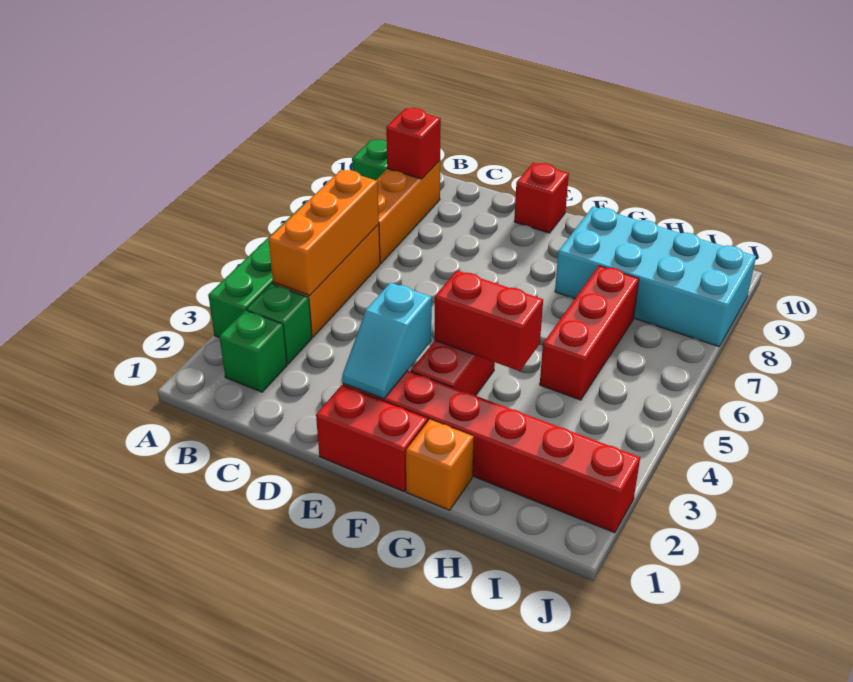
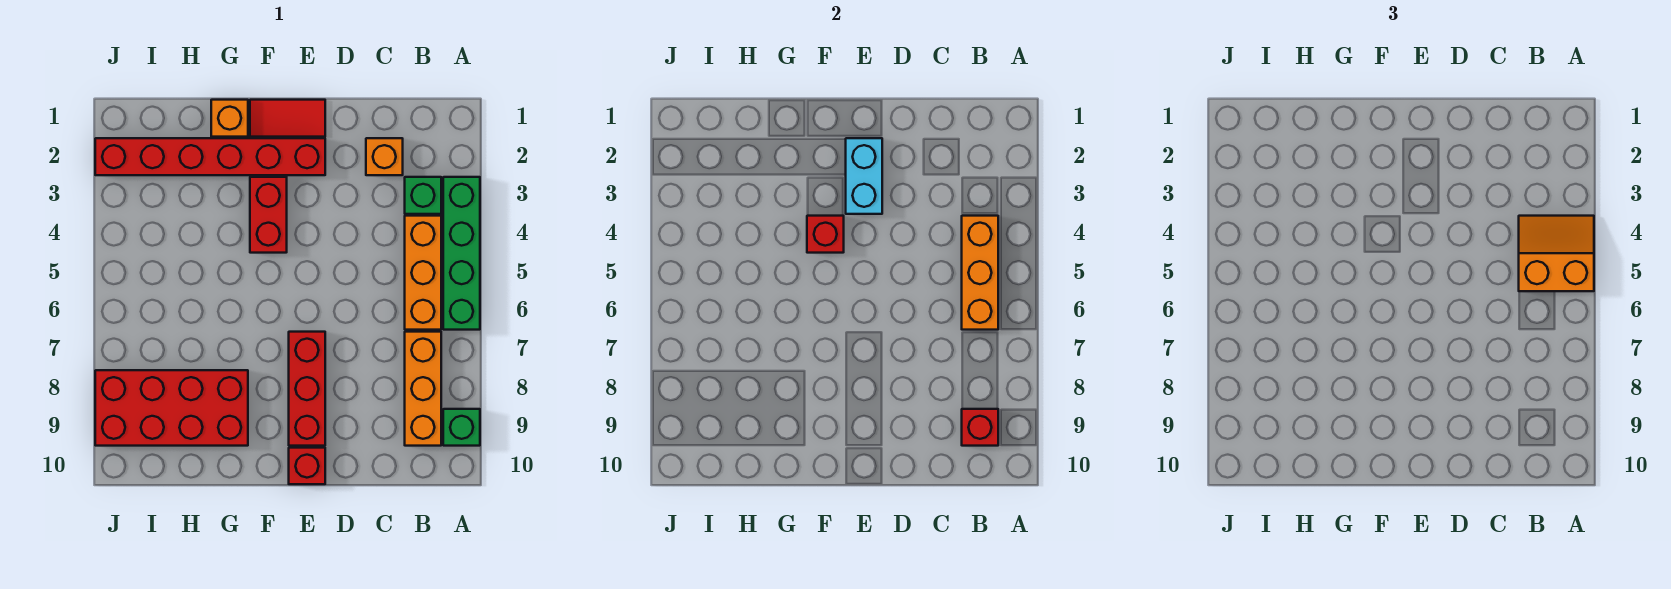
none -> orange 2x2 slope [1519,216,1594,291]
green 1x1 brick [219,310,287,392] -> none
none -> orange 1x1 brick [366,138,403,175]
red 1x2 brick [316,385,428,491] -> red 1x2 tile [250,100,325,137]
cyan 1x2 slope [342,283,432,399] -> cyan 1x2 brick [846,138,882,214]
red 1x2 brick [435,270,543,371] -> red 1x1 brick [807,216,844,253]
cyan 2x4 brick [555,207,756,347] -> red 2x4 brick [95,370,248,446]
red 1x3 brick [540,266,639,400] -> red 1x3 brick moved to [289,332,325,446]

